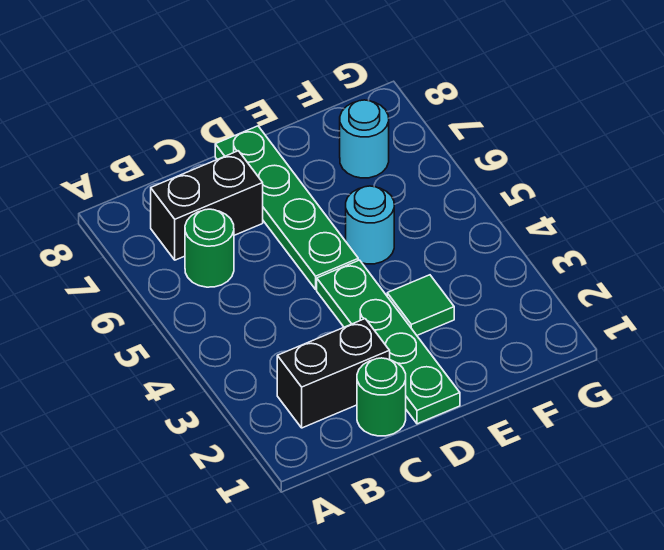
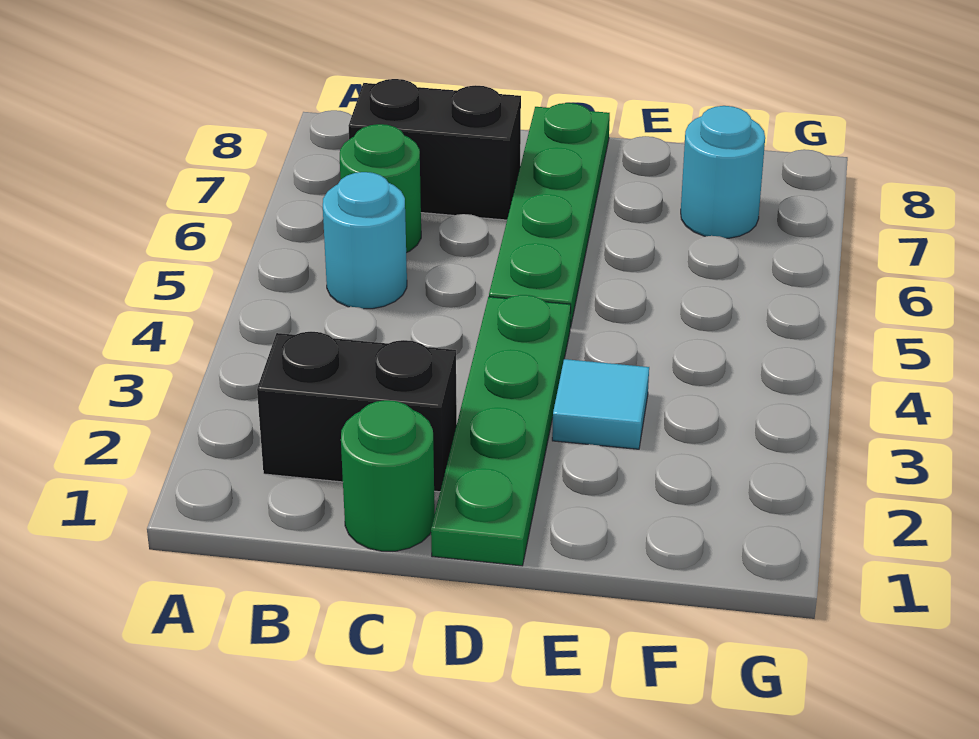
green 1x1 tile [387,275,454,335] -> cyan 1x1 tile [552,359,649,449]
cyan 1x1 round brick [346,186,394,264] -> cyan 1x1 round brick moved to [323,172,407,309]

